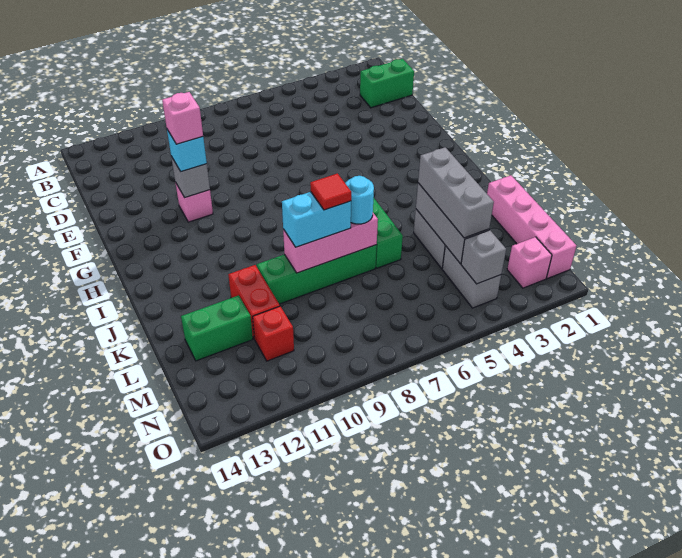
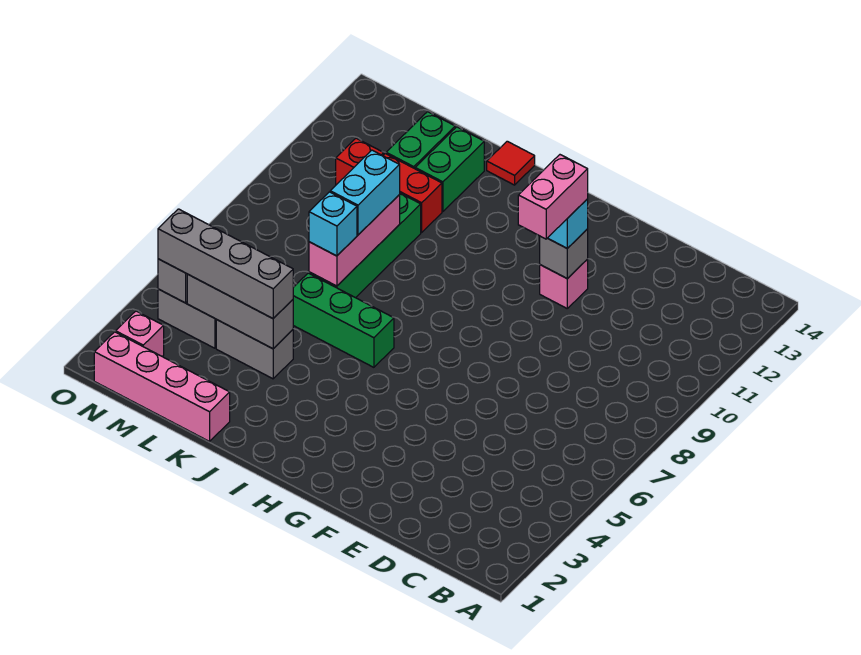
green 1x2 brick [360,59,414,108] -> green 1x2 brick moved to [415,127,484,212]
pink 1x1 brick [162,92,203,144] -> pink 1x2 brick [518,155,588,239]
grey 1x3 brick [418,147,494,238] -> grey 1x4 brick [158,209,293,318]
cyan 1x1 round brick [345,176,374,224] -> cyan 1x1 brick [309,192,357,256]
red 1x1 tile [310,173,351,210] -> red 1x1 tile moved to [487,141,535,185]

